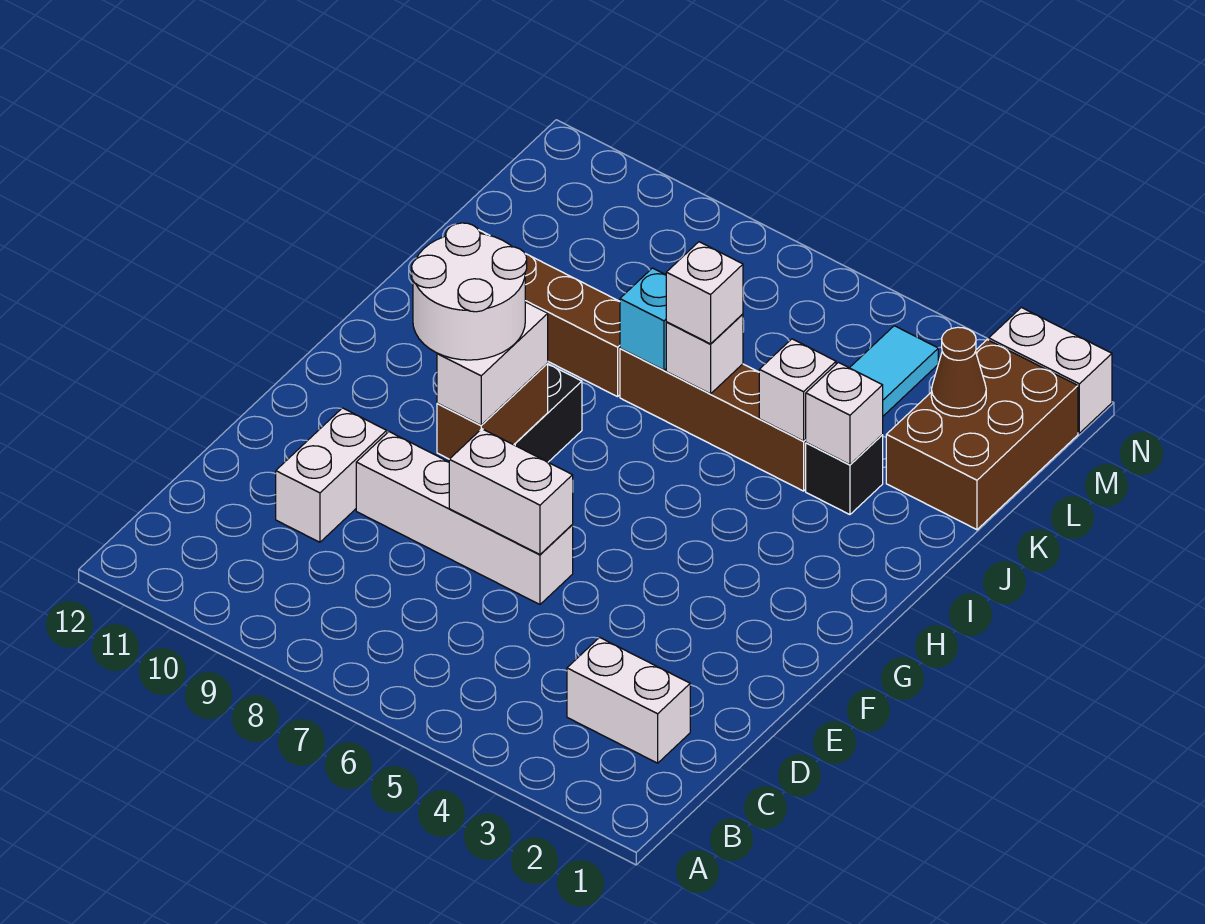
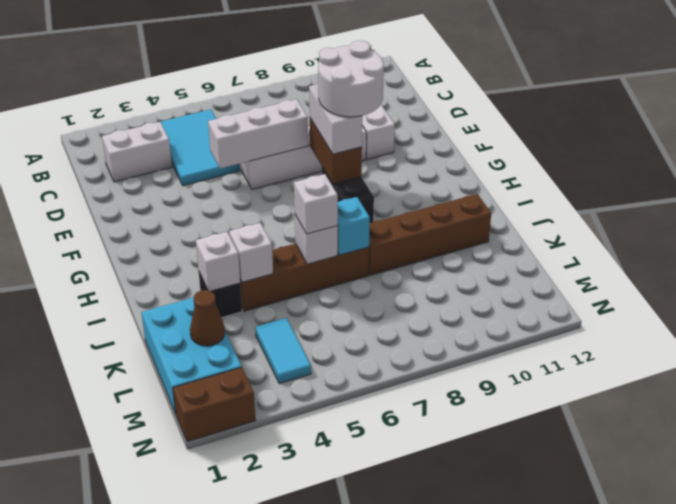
none -> cyan 2x3 tile [161,109,240,186]
white 1x2 brick [449,429,573,555] -> white 1x3 brick [208,99,308,168]
brown 2x3 brick [886,340,1078,530] -> cyan 2x3 brick [141,297,242,414]
white 1x2 brick [989,307,1112,433] -> brown 1x2 brick [173,367,256,442]

